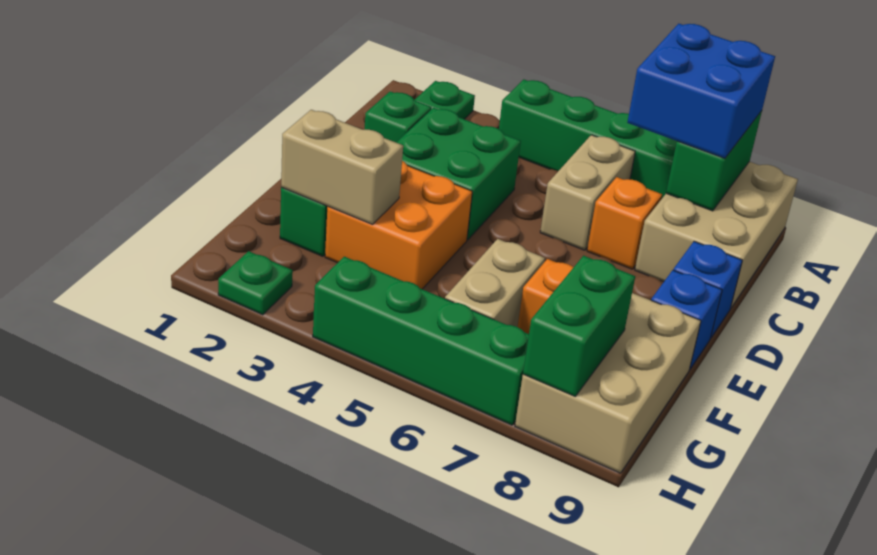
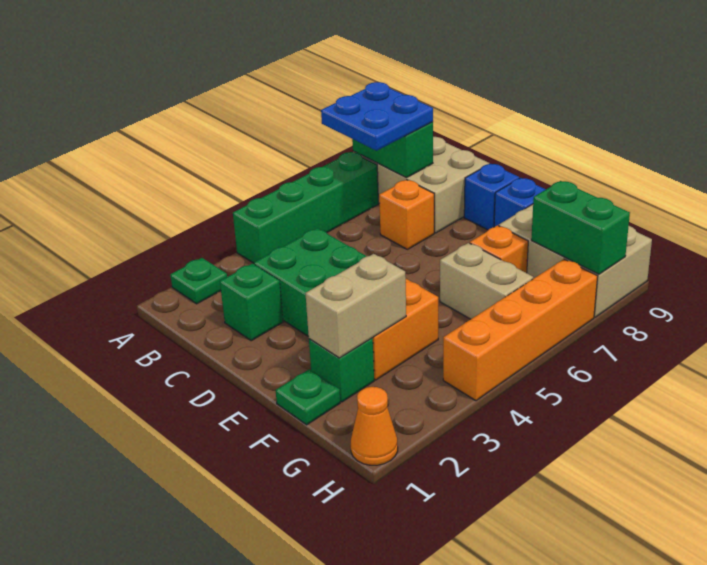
blue 2x2 brick [627,24,775,158] -> blue 2x2 plate [321,82,433,151]
tan 1x2 brick [540,135,635,250] -> none
none -> orange 1x1 cone [351,387,398,465]
green 1x1 plate [218,251,293,315] -> green 1x1 plate moved to [276,369,340,425]
green 1x4 brick [313,257,529,425] -> orange 1x4 brick [443,259,598,401]

